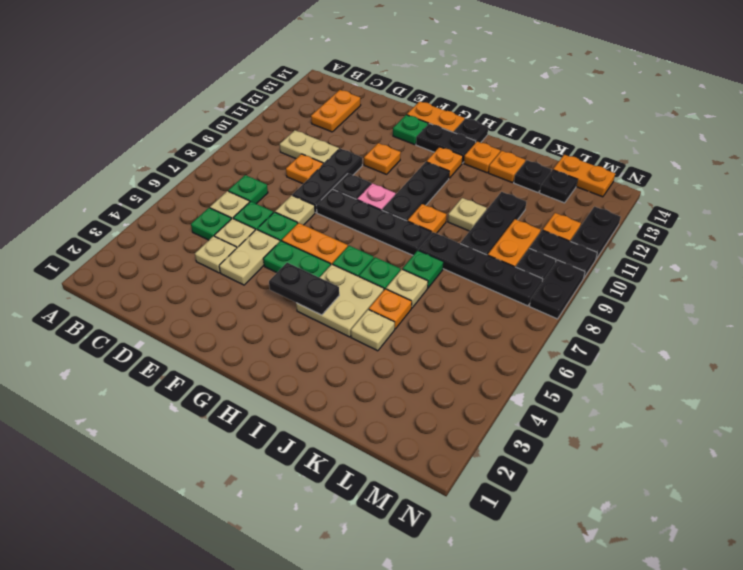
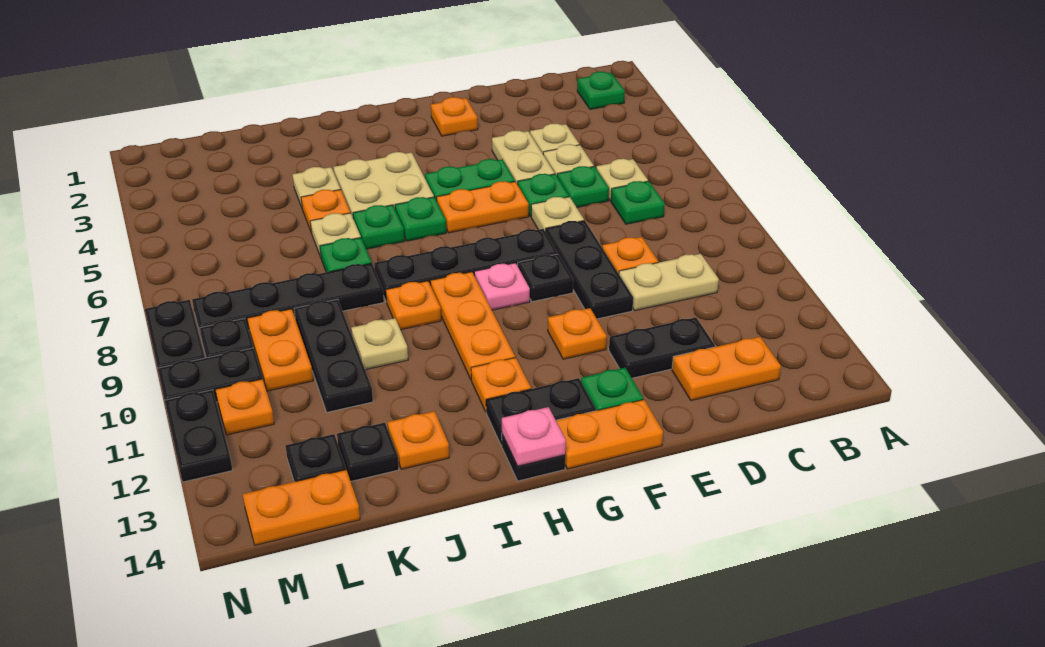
green 1x1 plate [191,208,231,240] -> green 1x1 plate moved to [577,72,625,109]
orange 1x2 plate [311,90,361,132] -> orange 1x2 plate turned to [672,337,781,401]
black 1x2 plate [269,263,339,315] -> black 1x2 plate moved to [609,317,715,378]
black 1x3 plate [382,162,449,221] -> orange 1x3 plate [430,272,515,379]
none -> pink 1x1 plate [502,407,566,466]
orange 1x1 plate [464,142,500,173] -> orange 1x1 plate moved to [431,97,478,136]

